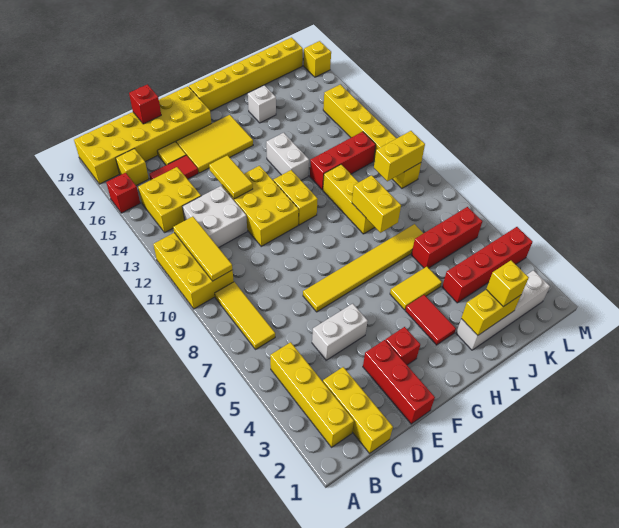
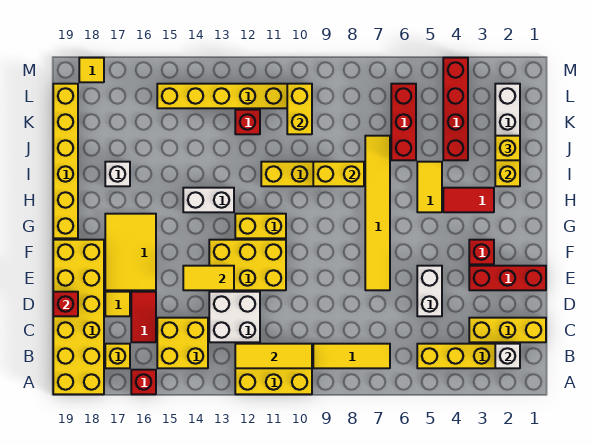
none -> white 1x1 brick [495,344,520,368]
red 1x3 brick [310,132,376,190] -> red 1x1 brick [235,110,260,134]
yellow 1x1 brick [304,41,331,77] -> yellow 1x1 tile [79,58,104,82]

